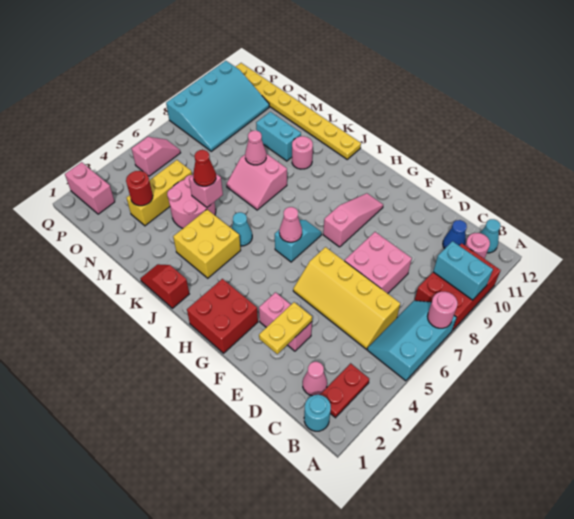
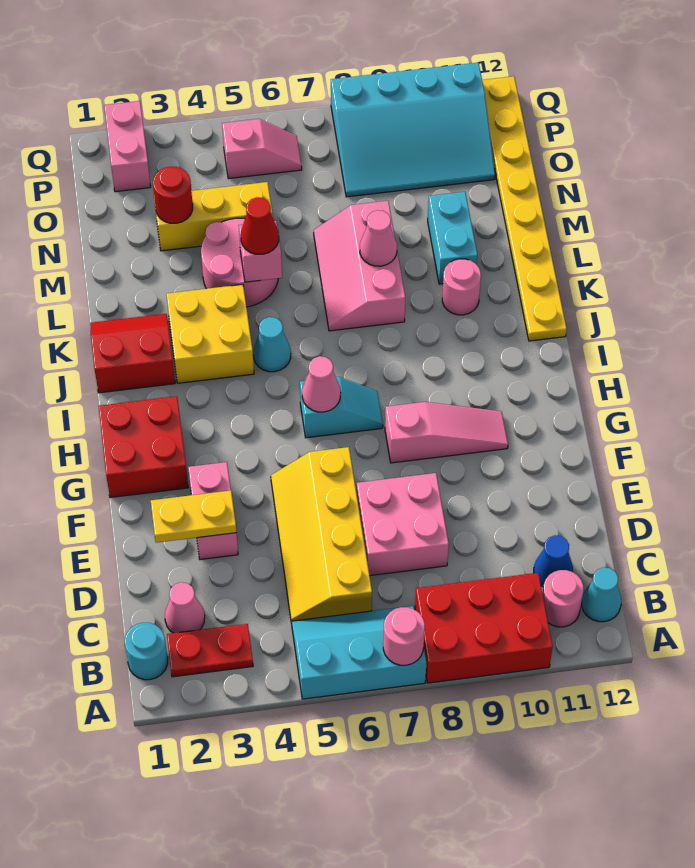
cyan 1x2 brick [433,241,493,300] -> none
red 1x2 slope [140,264,189,308] -> red 2x2 slope [90,314,175,393]
pink 2x2 slope [226,154,287,210] -> pink 2x3 slope [314,201,405,331]

